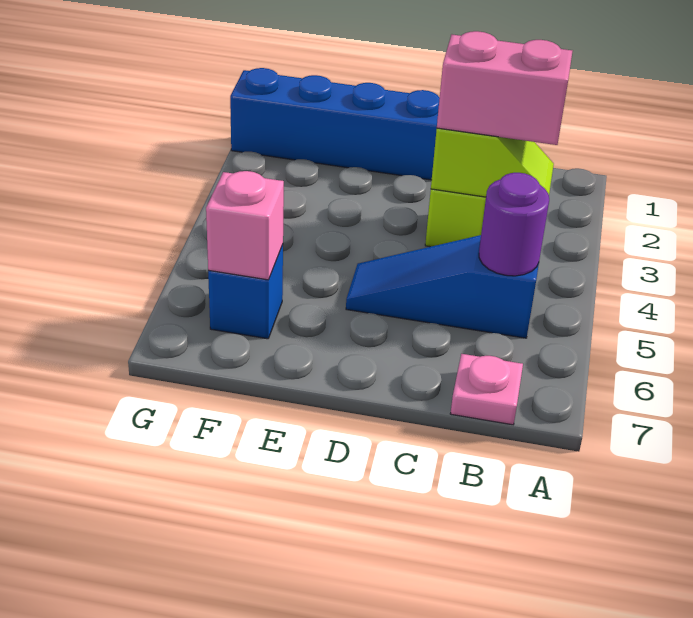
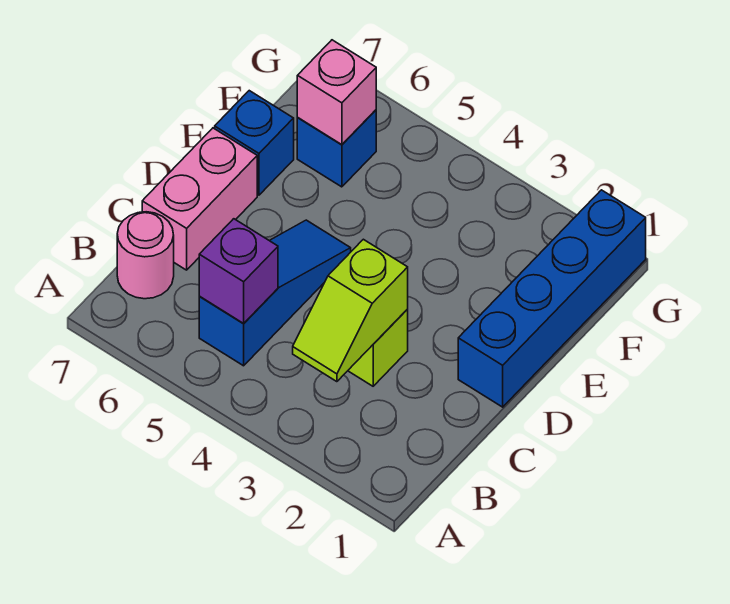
pink 1x2 brick [437,31,572,145] -> pink 1x2 brick moved to [142,128,257,270]
purple 1x1 round brick [479,173,549,276] -> purple 1x1 brick [199,219,278,324]
pink 1x1 plate [450,354,523,425] -> pink 1x1 round brick [117,212,174,299]
none -> blue 1x1 brick [215,91,294,195]

